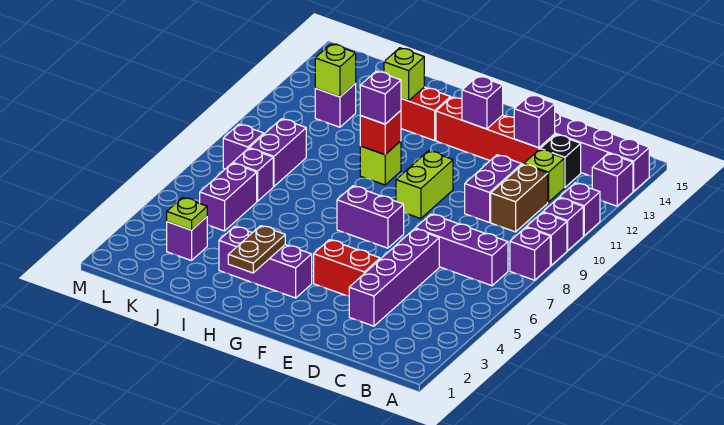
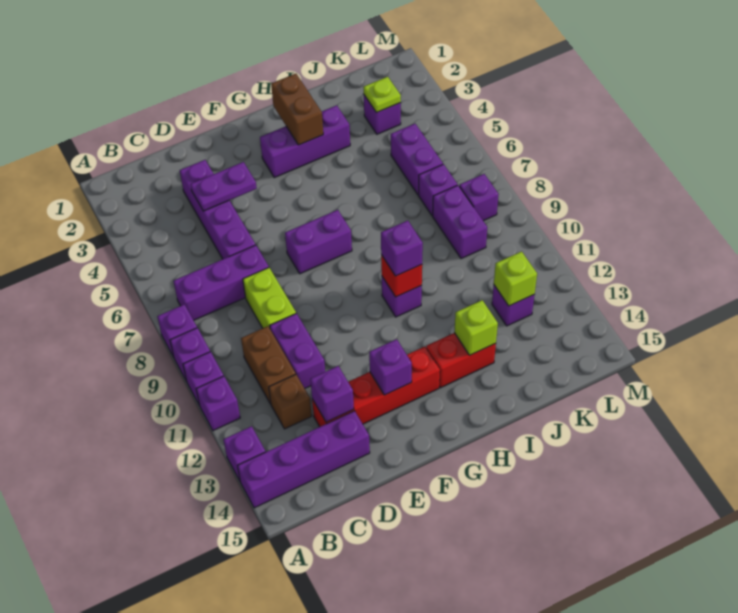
lime 1x1 brick [524,149,564,202] -> brown 1x1 brick [269,374,312,429]
black 1x1 brick [540,135,581,187] -> none
none -> purple 1x2 plate [191,162,257,211]
red 1x2 brick [314,240,380,296] -> none
lime 1x2 brick [396,151,453,219] -> lime 1x2 brick moved to [243,268,296,328]
brown 1x2 plate [228,226,285,273] -> brown 1x2 brick [271,74,323,145]
lime 1x1 brick [360,141,401,185] -> purple 1x1 brick [382,277,422,317]

